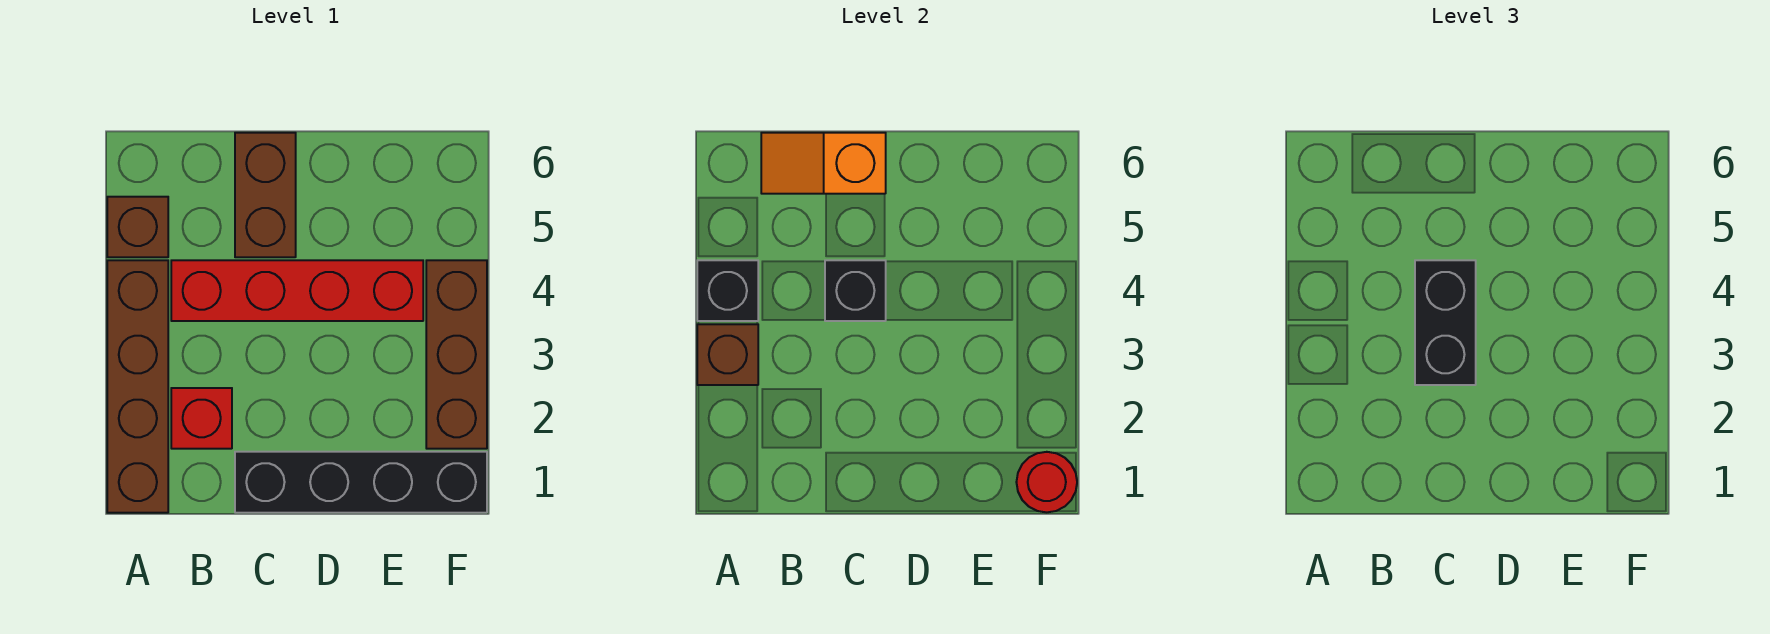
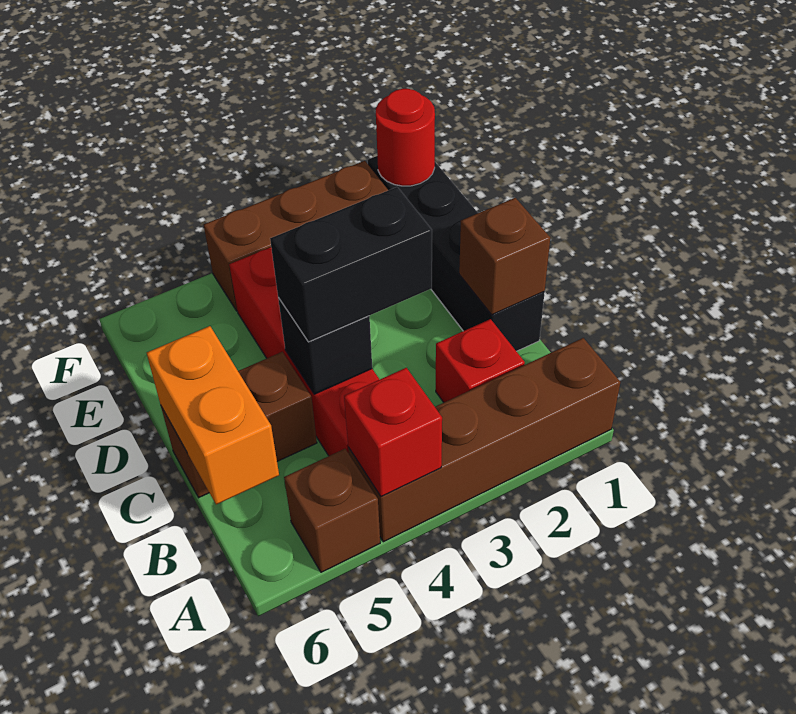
brown 1x1 brick [697,324,758,385] -> brown 1x1 brick moved to [459,198,550,315]
black 1x1 brick [697,260,758,321] -> red 1x1 brick [344,368,442,497]
orange 1x2 slope [761,133,886,194] -> orange 1x2 brick [147,326,279,505]

